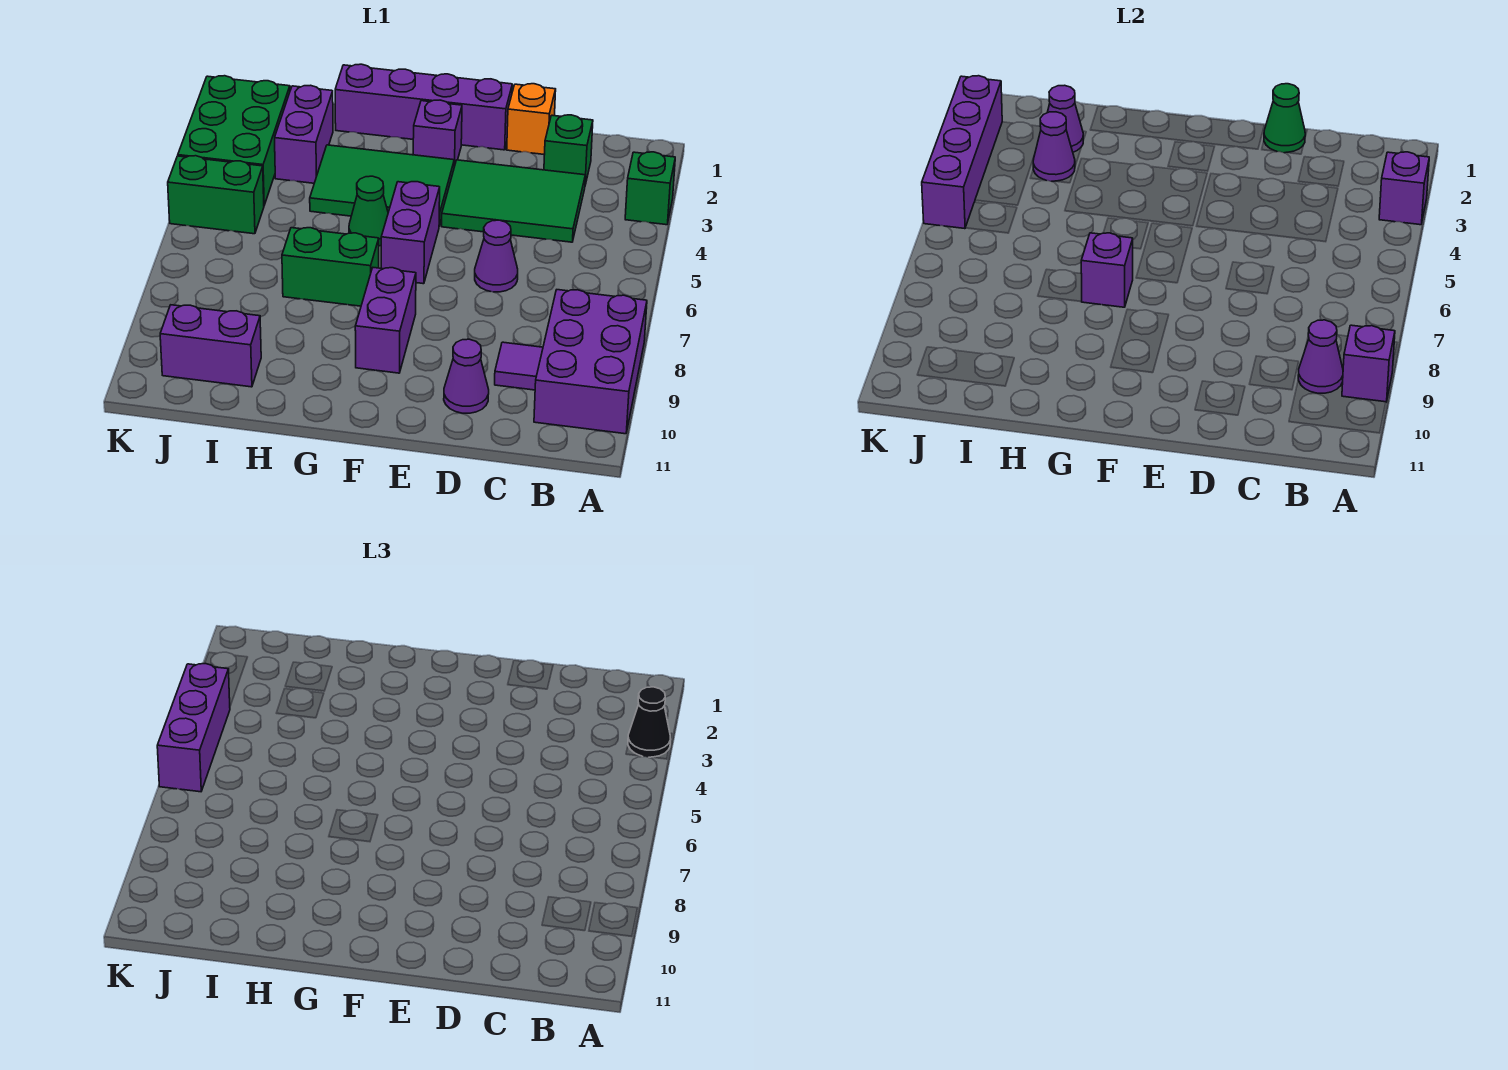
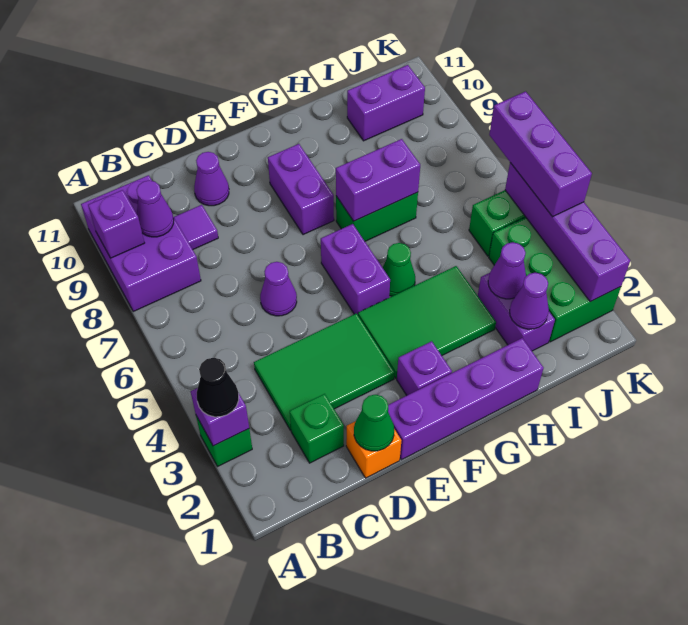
purple 1x1 brick [1081,233,1133,307] -> purple 1x2 brick [336,139,420,221]

